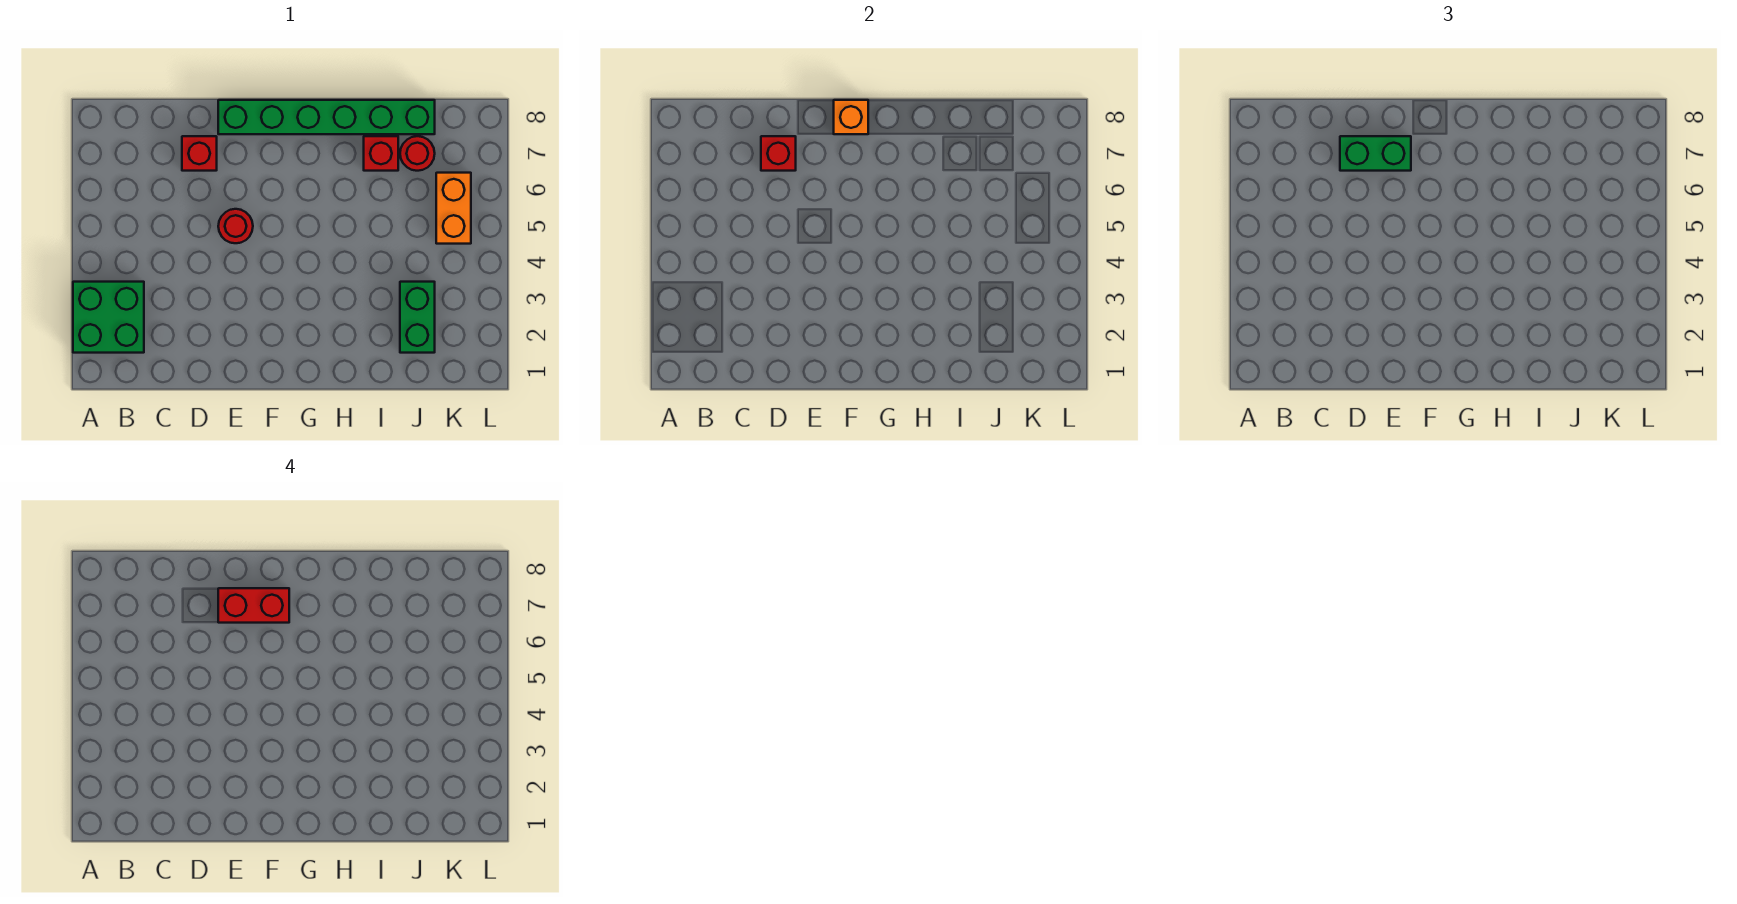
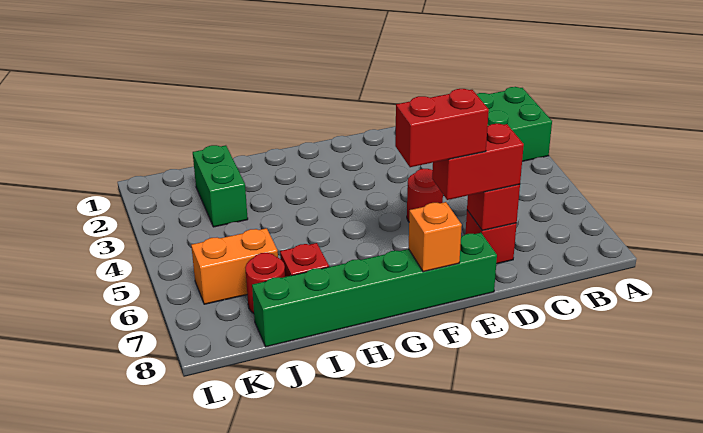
green 1x2 brick [1340,136,1411,171] -> red 1x2 brick [432,124,524,200]
orange 1x2 brick [436,173,471,244] -> orange 1x2 brick turned to [191,228,278,304]

